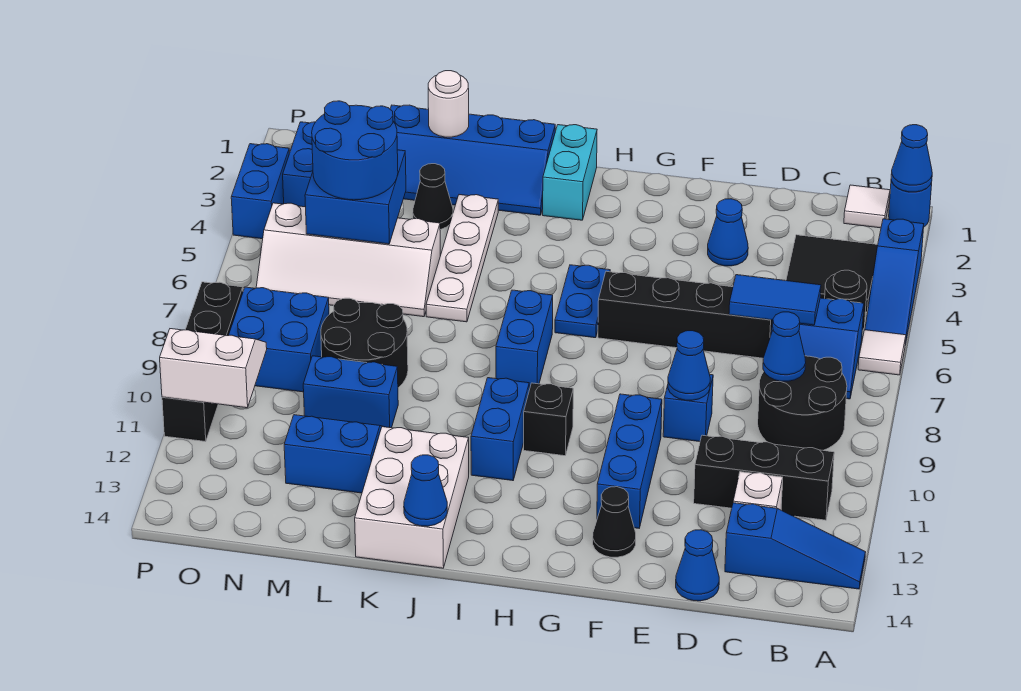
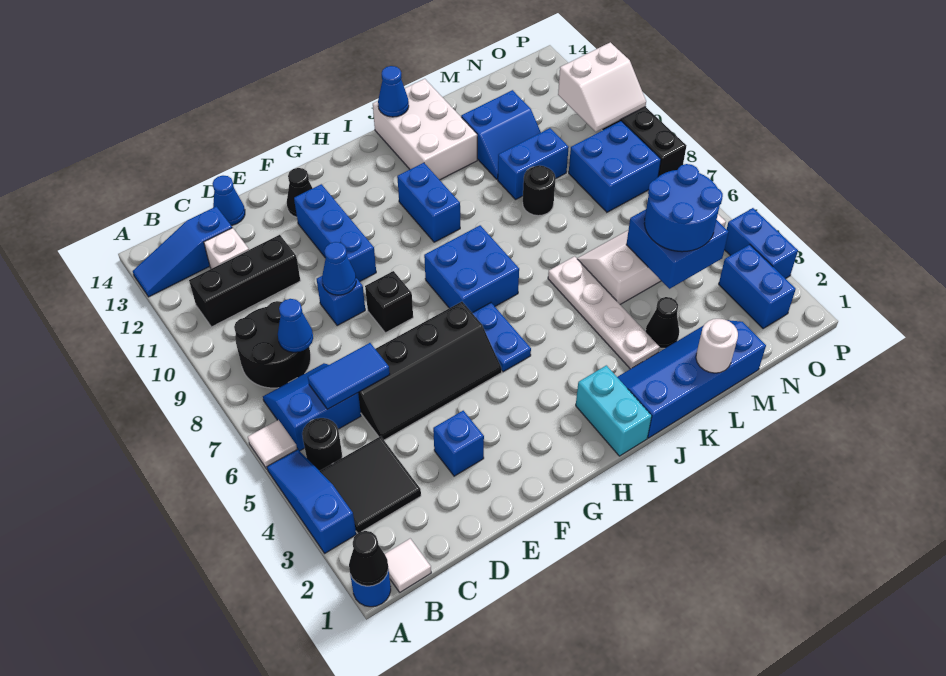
blue 1x1 cone [891,125,932,192] -> black 1x1 cone [349,531,388,586]
blue 1x1 cone [708,199,748,266] -> blue 1x1 brick [433,411,484,476]
black 1x1 brick [524,383,573,456] -> black 1x1 brick moved to [365,271,413,333]
blue 1x2 brick [496,290,553,389] -> blue 2x2 brick [424,225,519,313]
black 2x2 round brick [321,298,408,388] -> black 1x1 round brick [523,165,555,216]

